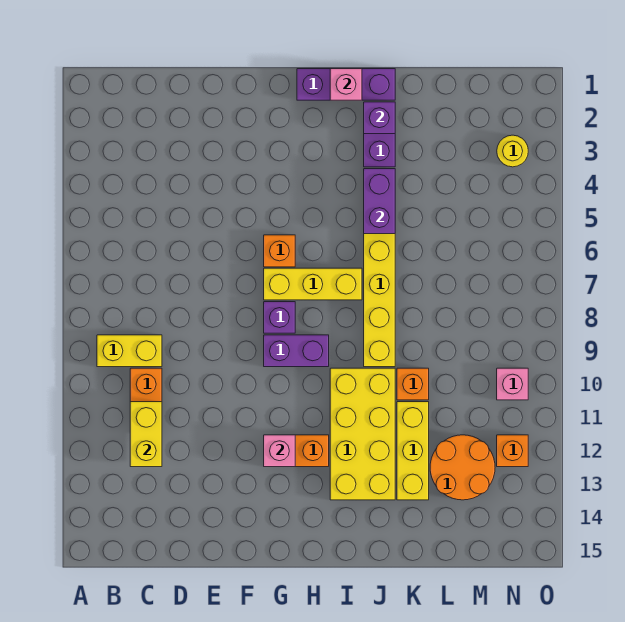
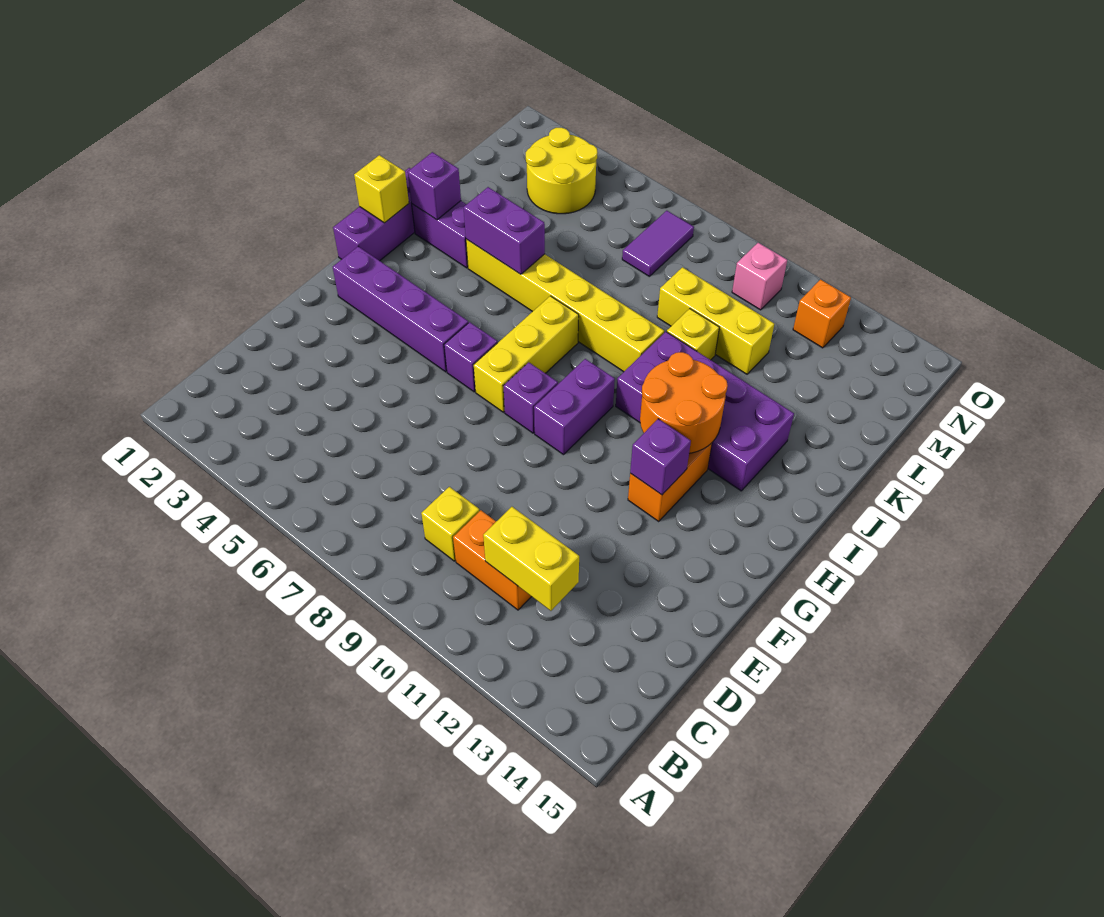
yellow 1x2 brick [97,335,162,367] -> yellow 1x1 brick [421,487,479,561]
none -> purple 1x4 brick [333,246,468,372]
orange 1x1 brick [264,235,295,267] -> purple 1x1 brick [444,322,498,392]
pink 1x1 brick [264,435,295,467] -> purple 1x1 brick [630,419,691,495]
pink 1x1 brick [330,69,362,100] -> yellow 1x1 brick [354,155,409,223]
yellow 2x4 brick [330,368,395,500] -> purple 2x4 brick [616,332,794,491]
orange 1x1 brick [397,368,429,400] -> yellow 1x1 brick [667,309,719,360]
yellow 1x3 brick [397,402,429,500] -> yellow 1x3 brick moved to [657,267,774,374]
orange 2x2 round brick [430,435,495,500] -> orange 2x2 round brick moved to [640,352,728,453]
none -> purple 1x2 tile [622,211,694,276]
yellow 1x1 round brick [497,135,528,167] -> yellow 2x2 round brick [526,128,598,214]

